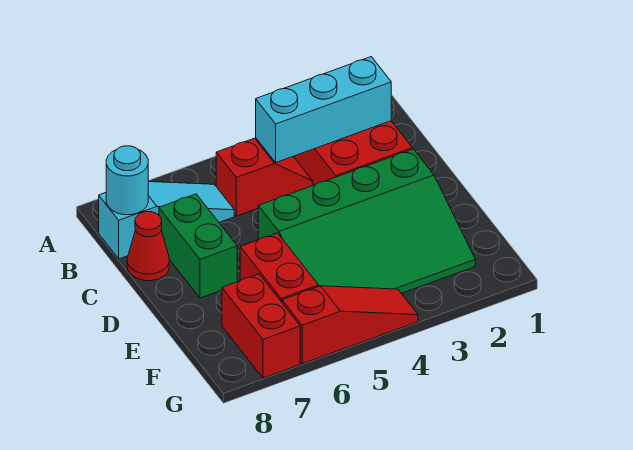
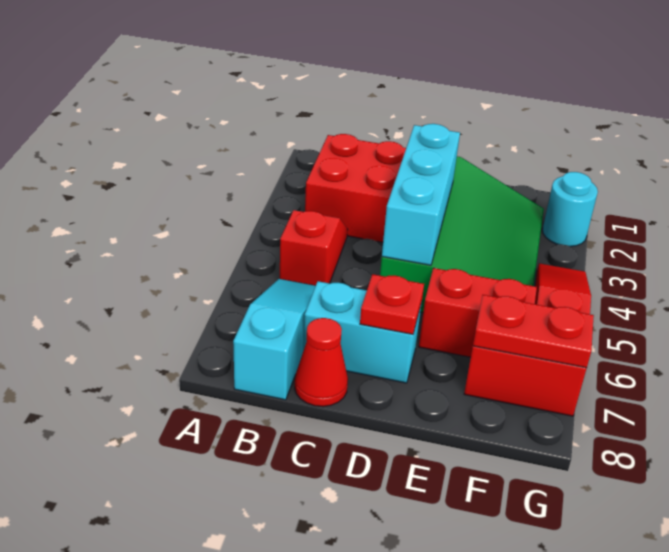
cyan 1x3 brick [256,57,391,163] -> cyan 1x3 brick moved to [382,124,460,265]
cyan 1x1 round brick [106,146,148,215] -> cyan 1x1 round brick moved to [543,172,598,247]
green 1x2 brick [159,194,237,298] -> cyan 1x2 brick [303,281,422,383]
none -> red 1x1 plate [360,274,424,334]
none -> red 1x2 plate [473,295,594,368]

